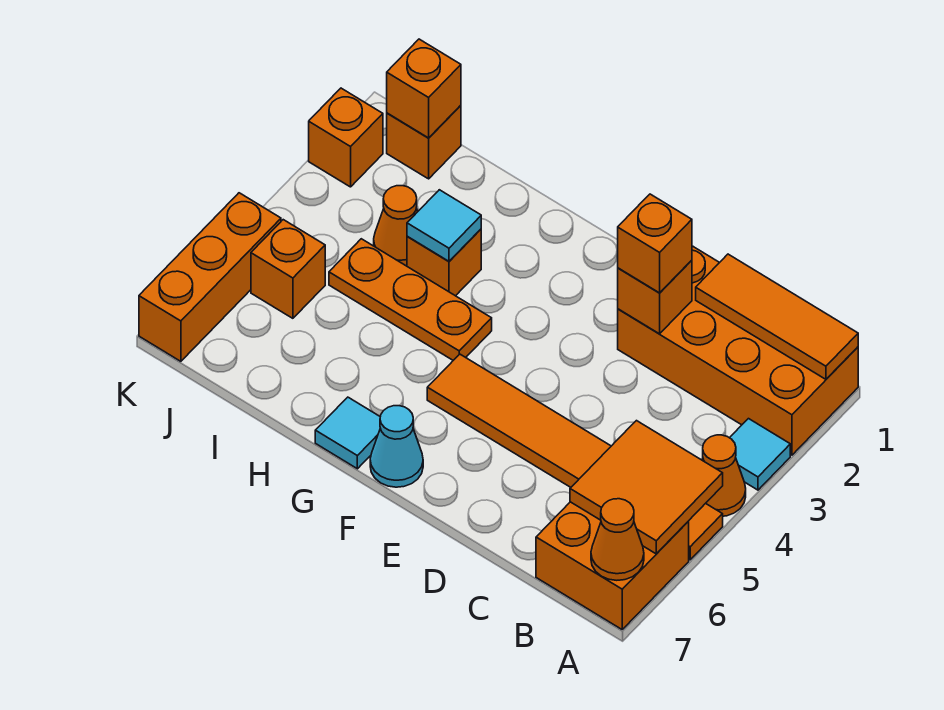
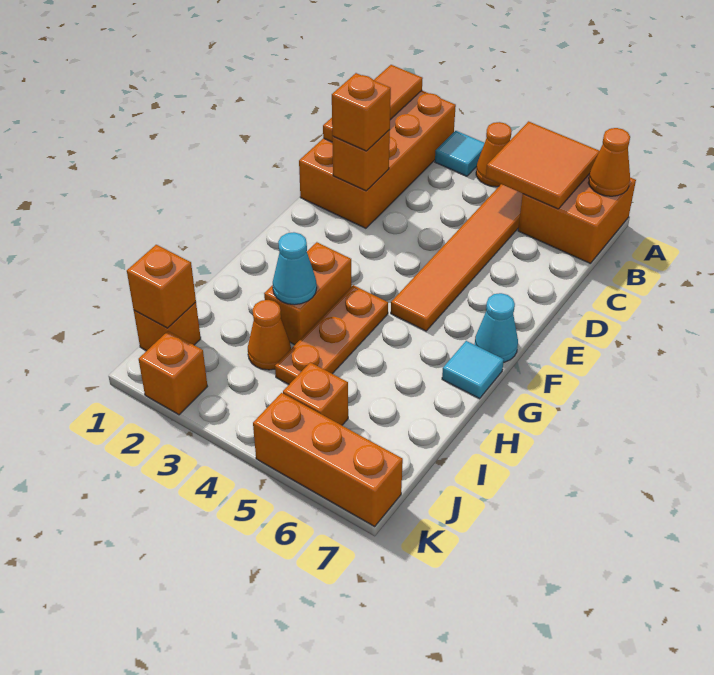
orange 1x1 brick [407,229,481,296] -> orange 1x2 brick [264,242,352,345]
cyan 1x1 tile [407,190,481,261] -> cyan 1x1 cone [273,232,317,305]

